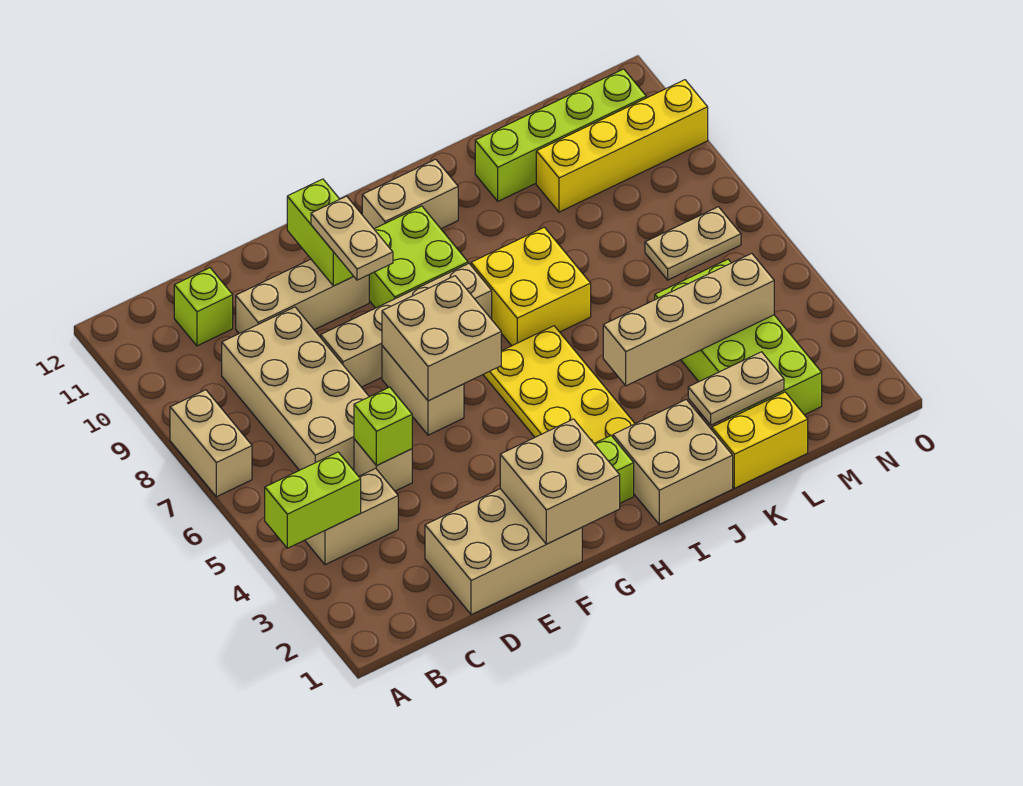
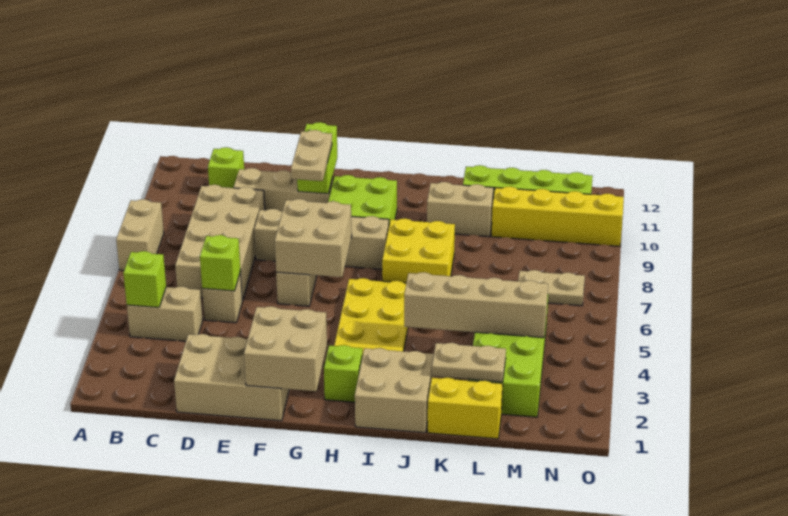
lime 1x2 brick [265,452,361,548] -> lime 1x1 brick [123,251,166,307]
tan 1x2 brick [362,159,458,229] -> tan 1x2 brick moved to [427,182,494,237]

